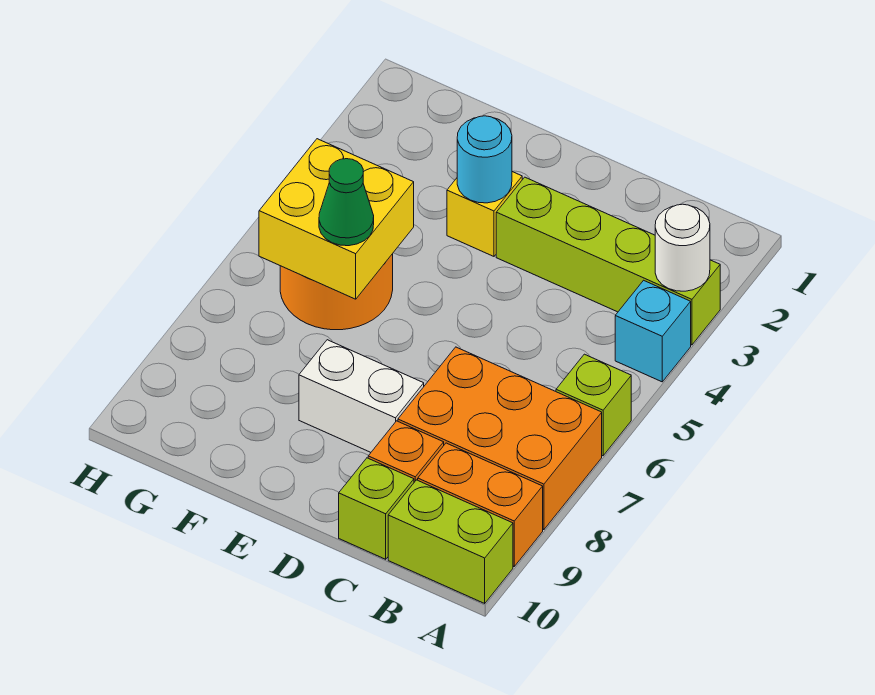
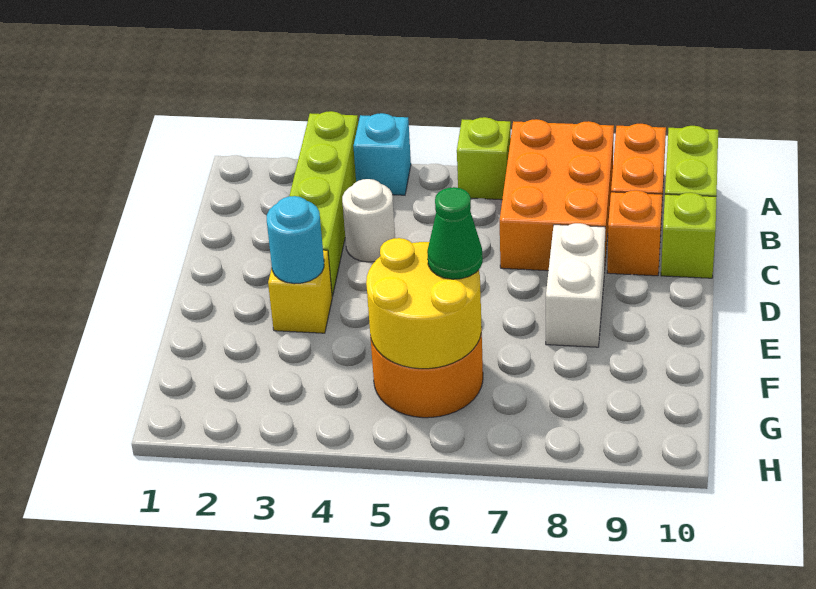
white 1x1 round brick [655,204,710,291] -> white 1x1 round brick moved to [342,179,395,262]
yellow 2x2 brick [259,139,414,299] -> yellow 2x2 round brick [366,238,482,369]

